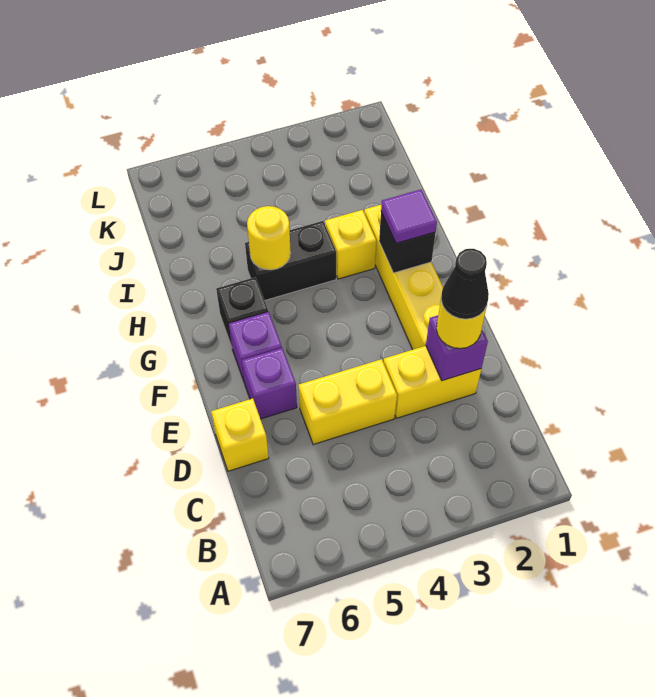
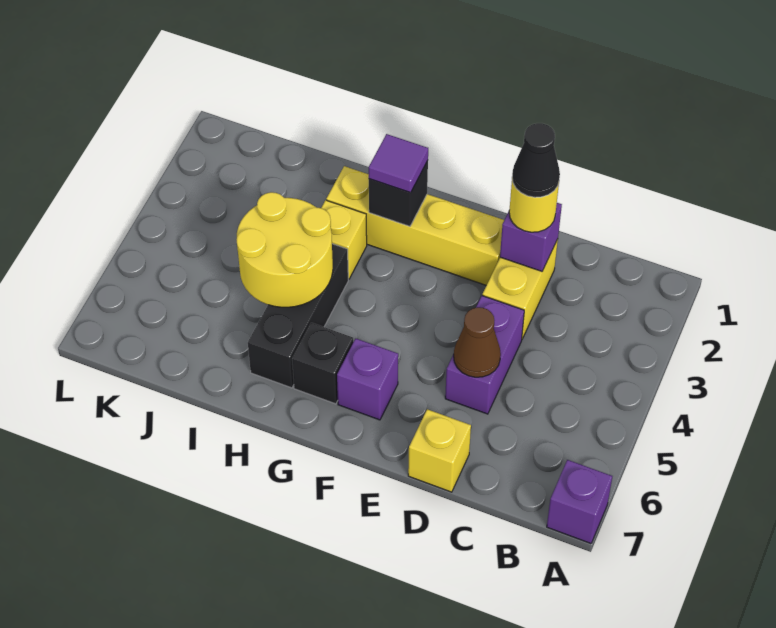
yellow 1x2 brick [299,359,397,445] -> purple 1x2 brick [445,296,524,414]
none -> brown 1x1 cone [454,307,501,377]
purple 1x1 brick [242,348,297,419] -> purple 1x1 brick moved to [547,460,612,543]
black 1x2 brick [245,221,336,300] -> black 1x3 brick [248,244,348,388]
yellow 1x1 round brick [247,206,291,270] -> yellow 2x2 round brick [236,192,333,307]

